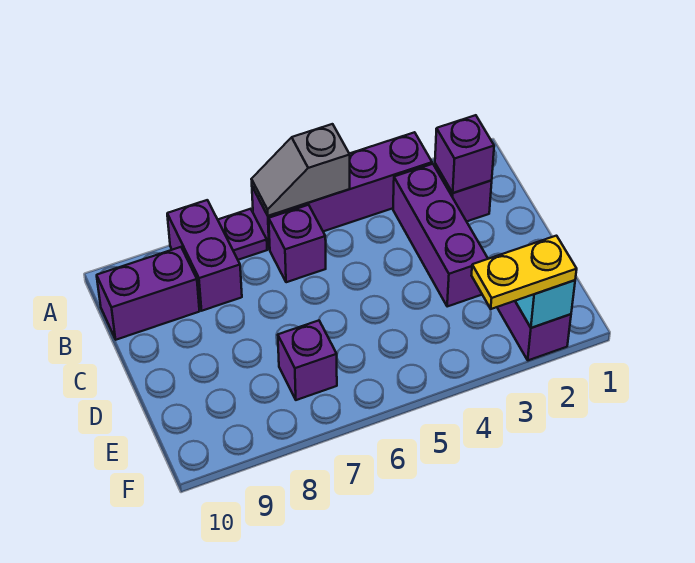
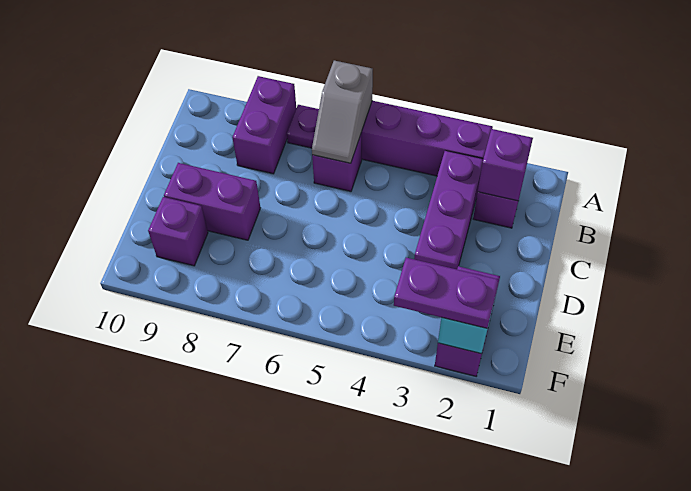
grey 1x2 slope [252,124,350,216] -> grey 1x2 slope turned to [312,61,373,163]
purple 1x2 brick [97,247,199,340] -> purple 1x2 brick moved to [164,163,260,240]
purple 1x1 brick [278,321,337,400] -> purple 1x1 brick moved to [148,197,208,266]
yellow 1x2 plate [472,236,577,309] -> purple 1x2 plate [394,258,499,328]

